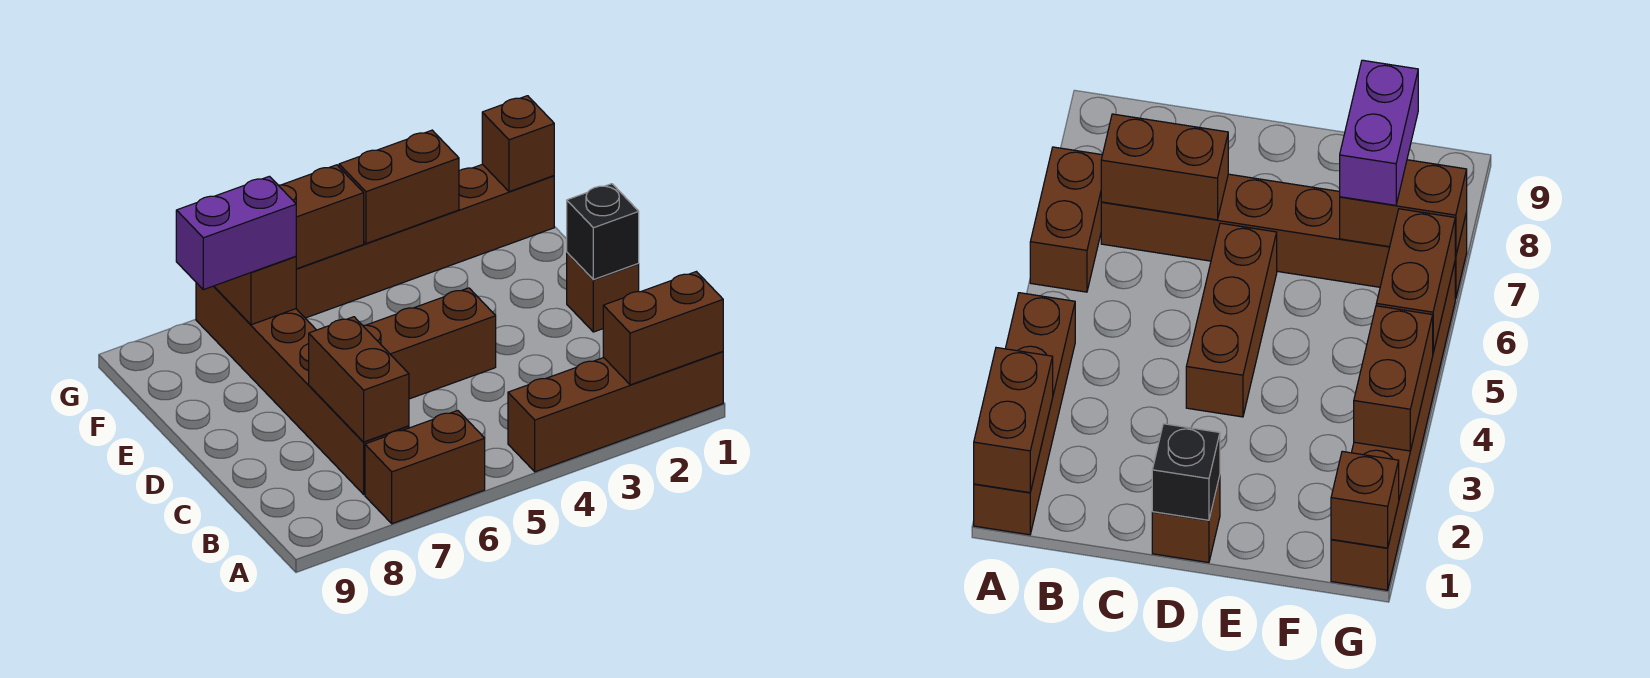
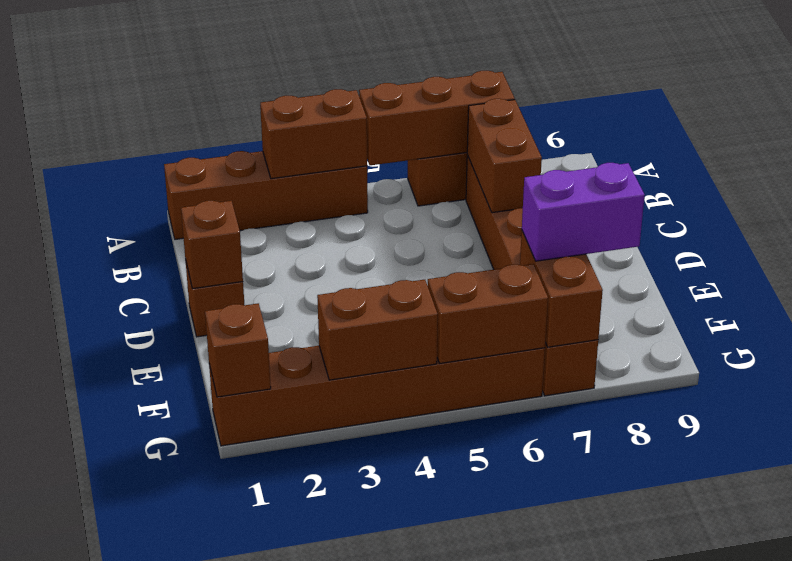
brown 1x2 brick [603,272,723,385] -> brown 1x2 brick moved to [260,89,367,179]
black 1x1 brick [567,184,639,280] -> brown 1x1 brick [181,201,243,289]
brown 1x3 brick [363,288,496,399] -> brown 1x3 brick moved to [359,71,515,165]

